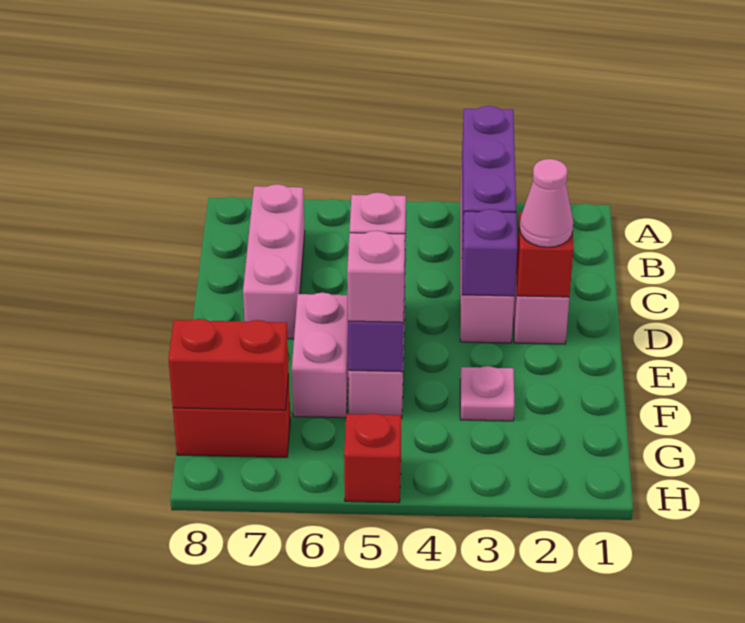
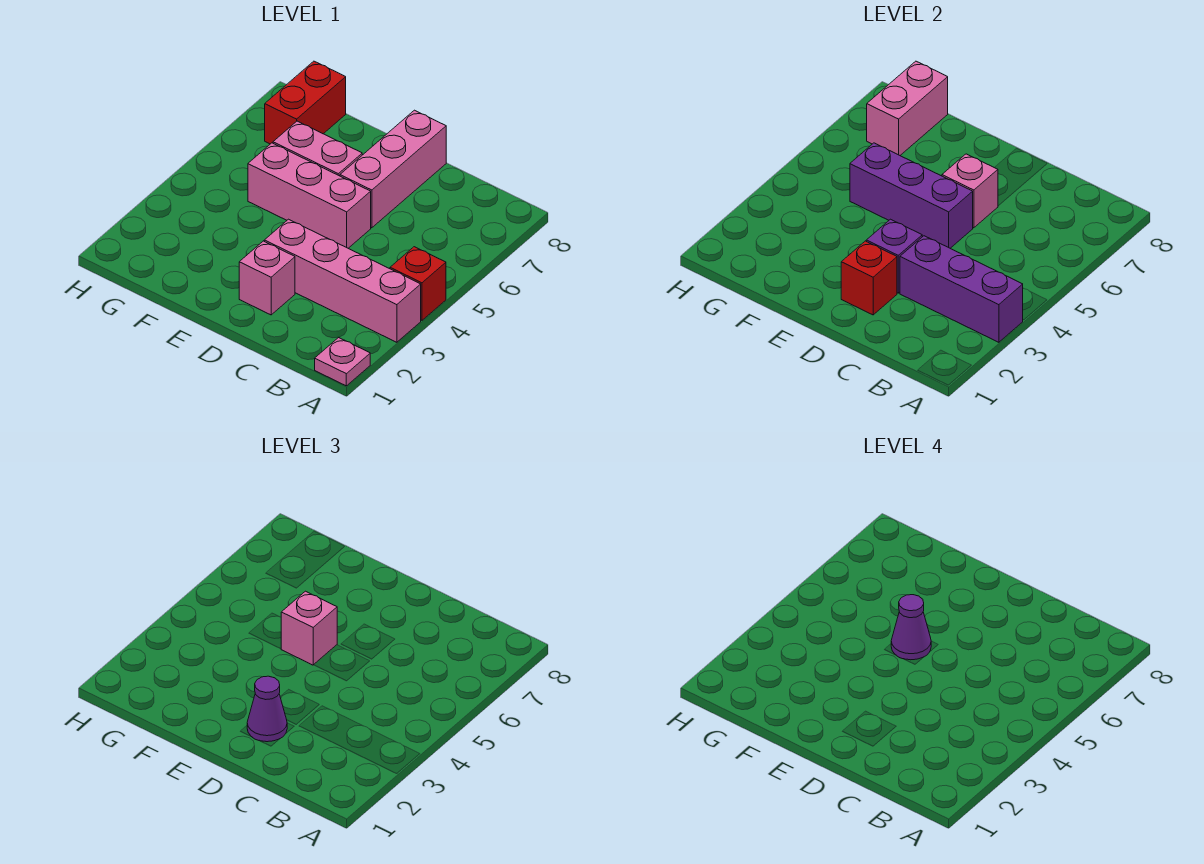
pink 1x3 brick [243,184,305,339] -> pink 1x3 brick turned to [340,110,446,228]
pink 1x1 cone [520,159,573,247] -> purple 1x1 cone [247,676,287,742]
none -> purple 1x1 cone [891,595,931,660]
pink 1x1 plate [460,366,514,421] -> pink 1x1 plate moved to [315,337,370,386]
pink 1x1 brick [347,231,405,322] -> pink 1x1 brick moved to [942,154,998,228]
red 1x2 brick [168,319,289,410] -> pink 1x2 brick [867,61,948,155]
red 1x1 brick [344,413,401,503] -> red 1x1 brick moved to [390,247,446,320]

